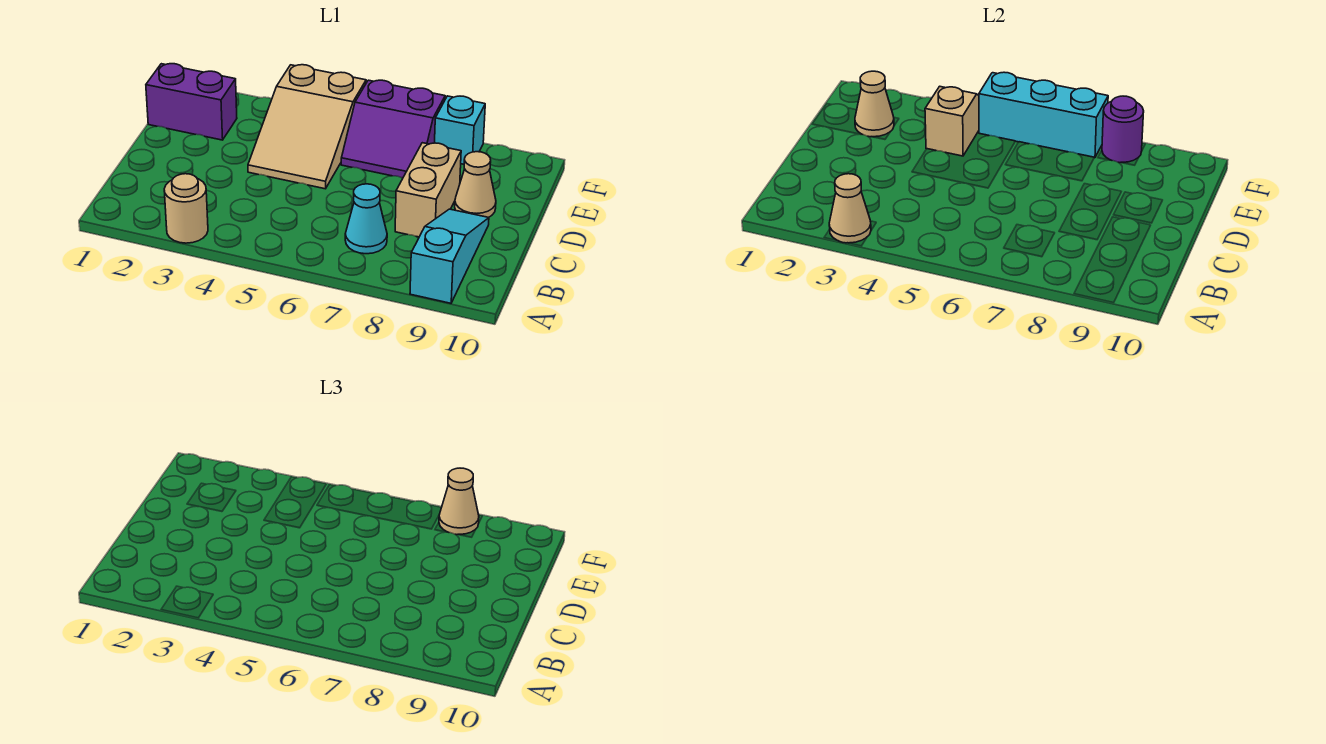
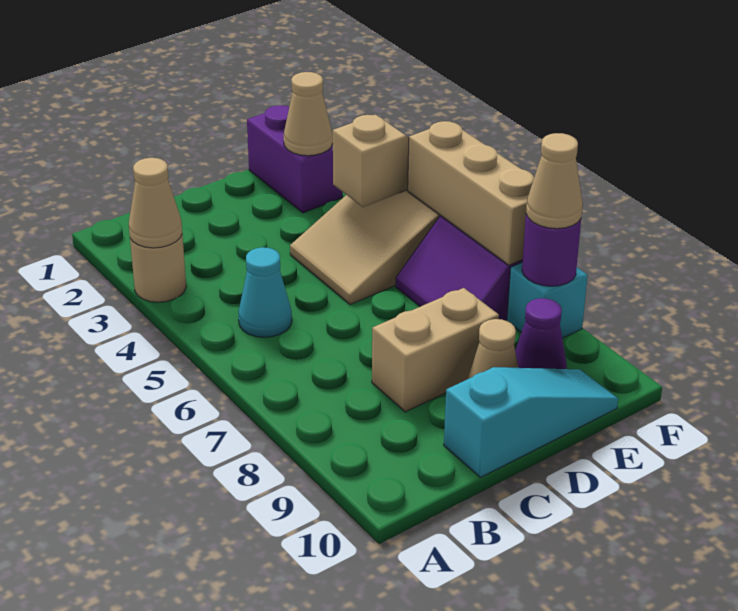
cyan 1x3 slope [410,209,489,303] -> cyan 1x3 slope moved to [444,367,618,477]
cyan 1x1 cone [345,184,387,254] -> cyan 1x1 cone moved to [238,247,292,337]
none -> purple 1x1 cone [515,298,567,369]
cyan 1x3 brick [979,72,1108,158] -> tan 1x3 brick [408,121,534,265]

